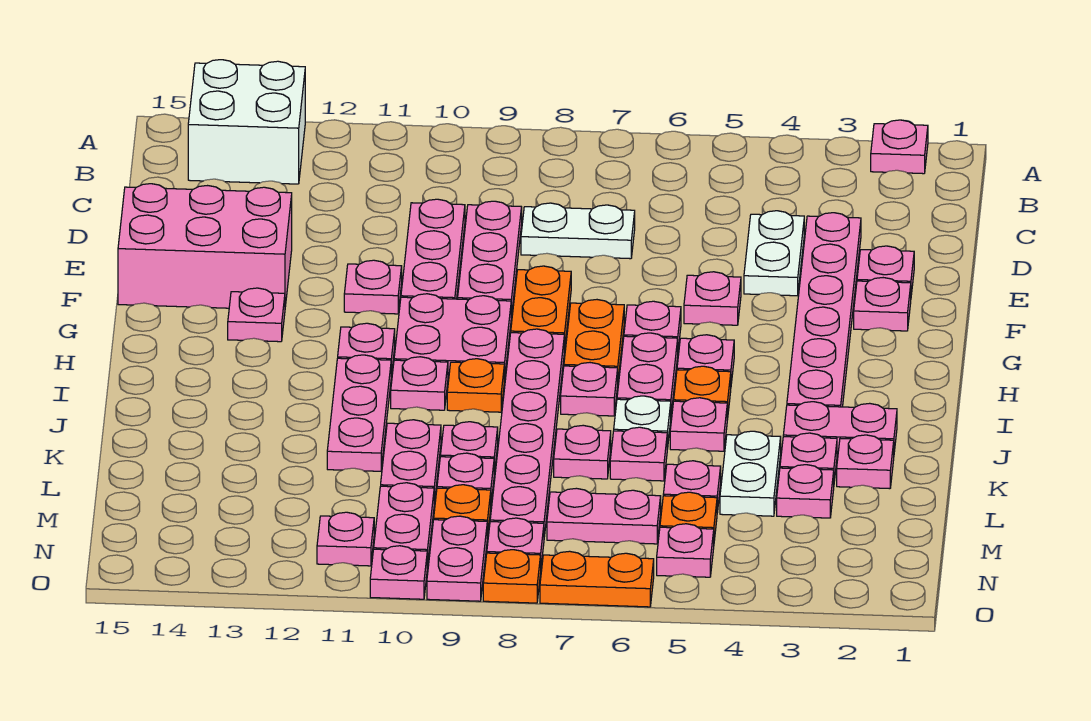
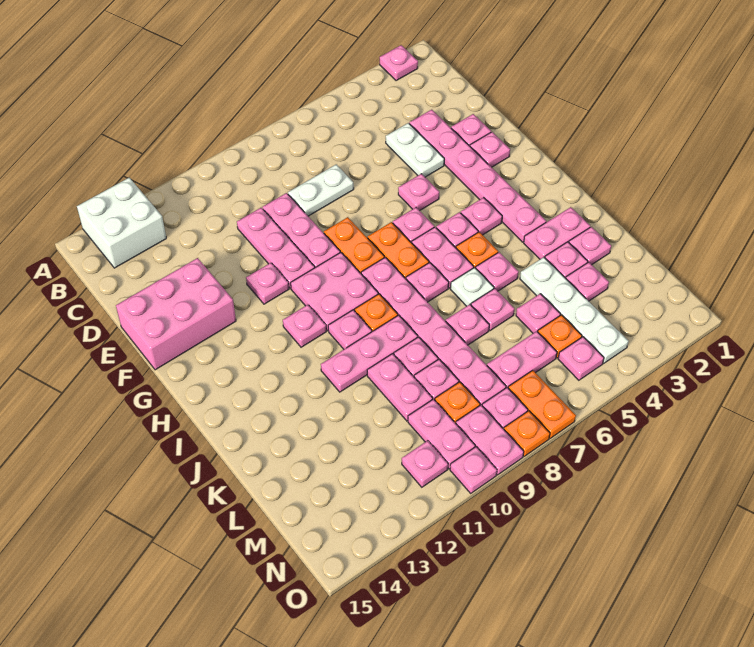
pink 1x1 plate [228,288,285,342] -> pink 1x1 plate moved to [461,198,502,235]
pink 1x3 plate [327,355,391,471] -> pink 1x3 plate turned to [321,315,418,392]
white 1x2 plate [720,431,781,516] -> white 1x4 plate [520,257,629,363]
orange 1x2 plate [540,551,654,607] -> orange 1x2 plate turned to [508,370,576,438]

